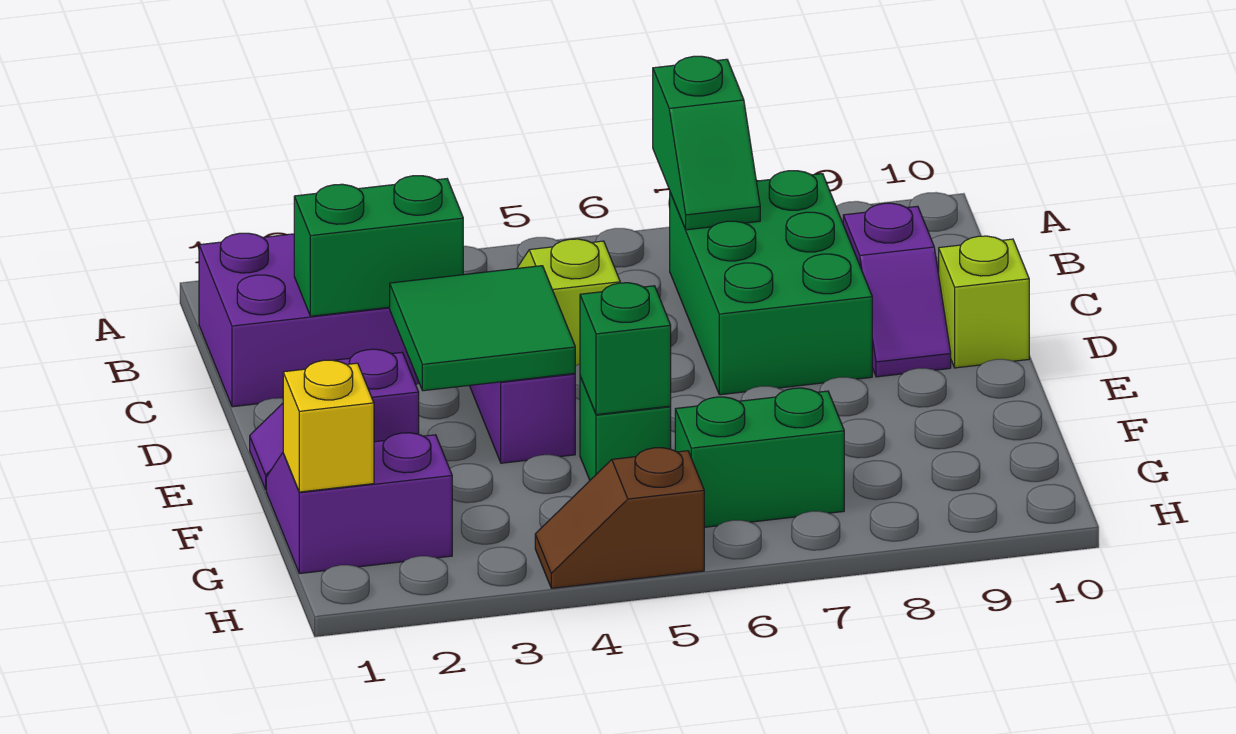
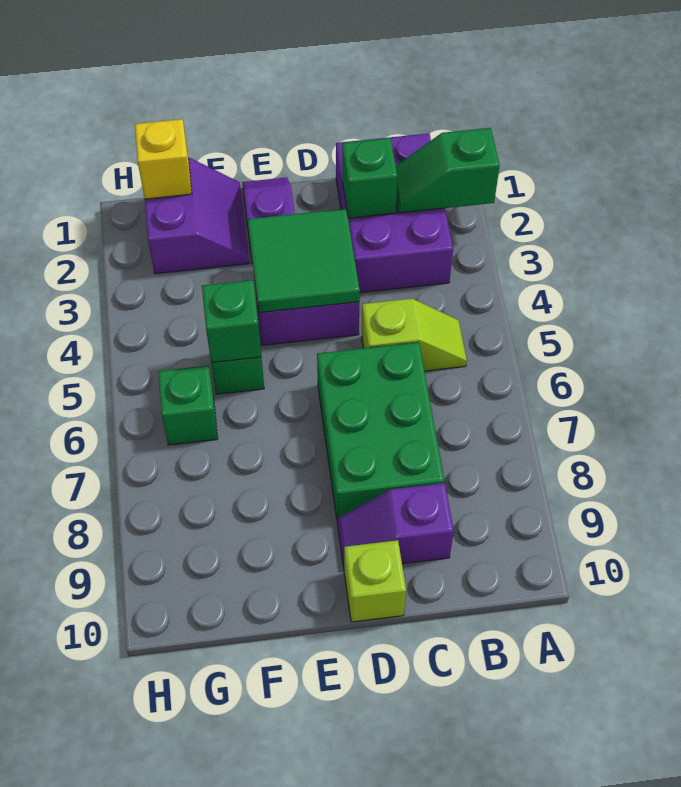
green 1x2 slope [653,56,760,230] -> green 1x2 slope moved to [396,128,500,213]
green 2x3 brick [670,171,872,395] -> green 2x3 brick turned to [317,342,445,519]
green 1x2 brick [294,176,463,316] -> green 1x1 brick [342,138,398,218]
green 1x2 brick [675,388,844,527] -> green 1x1 brick [158,365,218,445]
brown 1x2 slope [535,448,704,588] -> none

